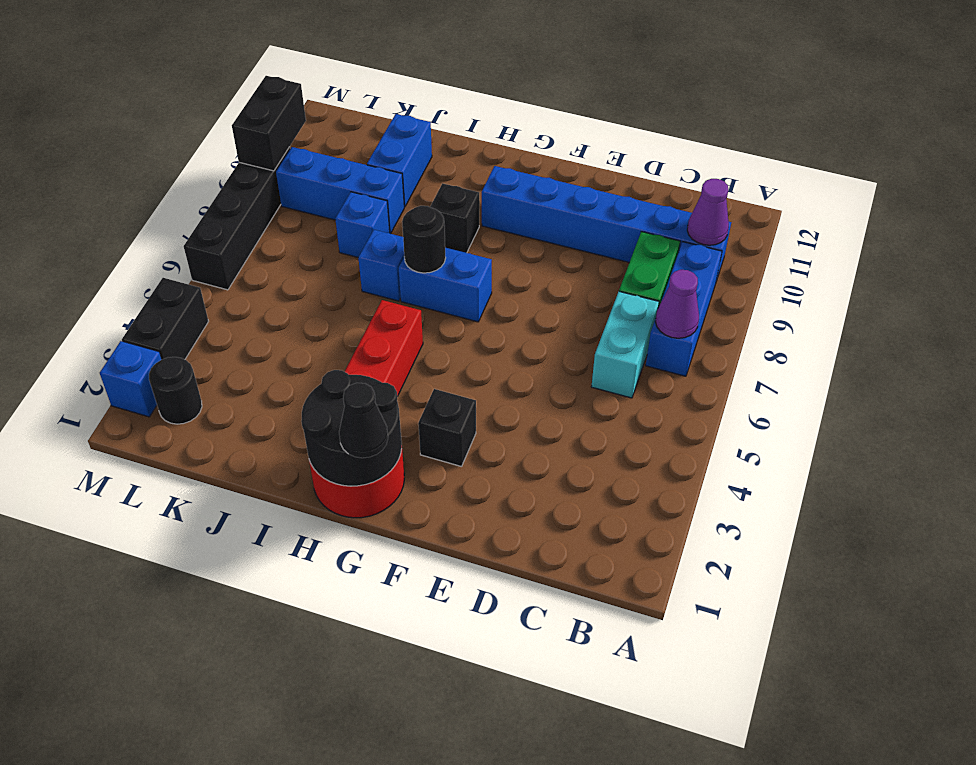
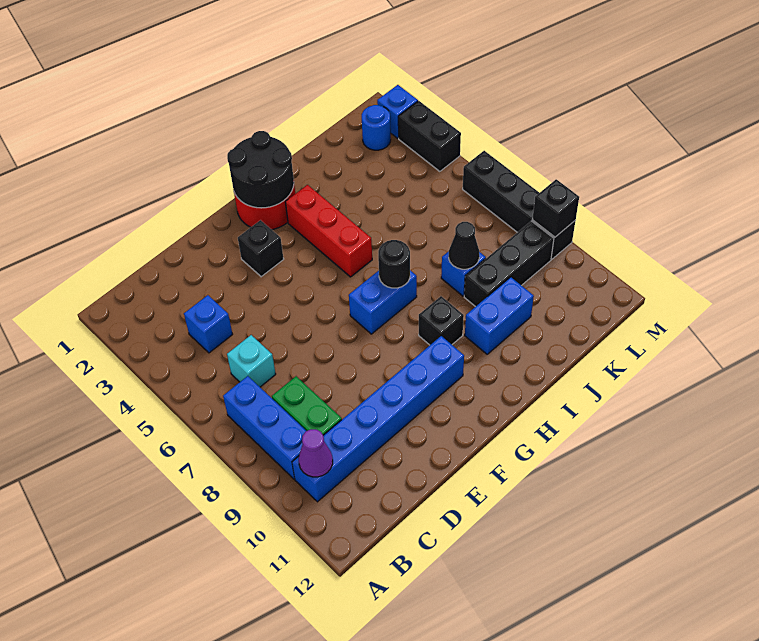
purple 1x1 cone [655,270,699,338] -> none
cyan 1x2 brick [591,291,659,398] -> cyan 1x1 brick [227,335,276,387]
black 1x1 cone [339,383,388,458] -> black 1x1 cone moved to [449,222,479,269]
blue 1x1 brick [358,230,404,301] -> blue 1x1 brick moved to [184,295,233,353]
blue 1x3 brick [276,147,404,233] -> black 1x3 brick [464,221,554,307]
blue 1x2 brick [367,114,432,207] -> blue 1x2 brick turned to [465,277,534,354]
black 1x1 round brick [149,357,202,424] -> blue 1x1 round brick [362,105,391,150]
black 1x2 brick [232,76,306,171] -> black 1x1 brick [532,179,579,237]

